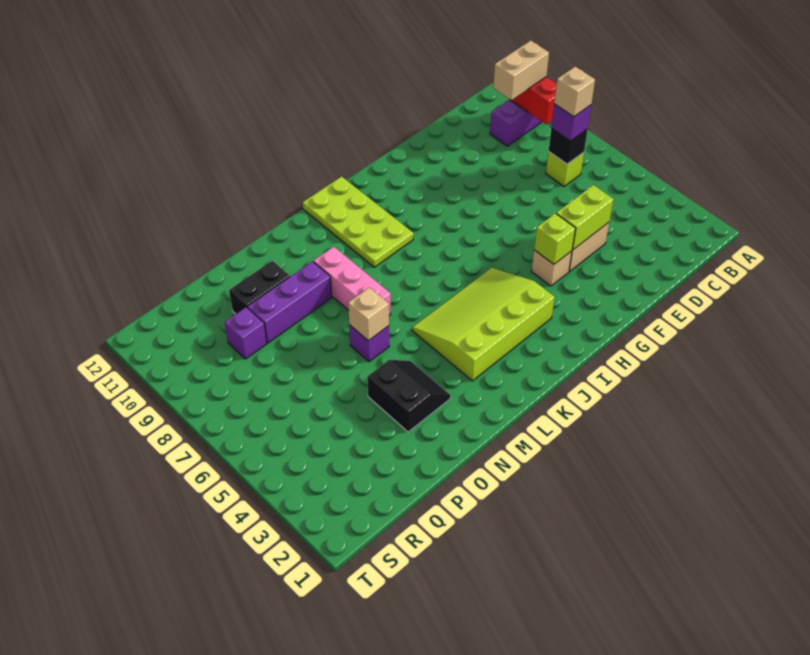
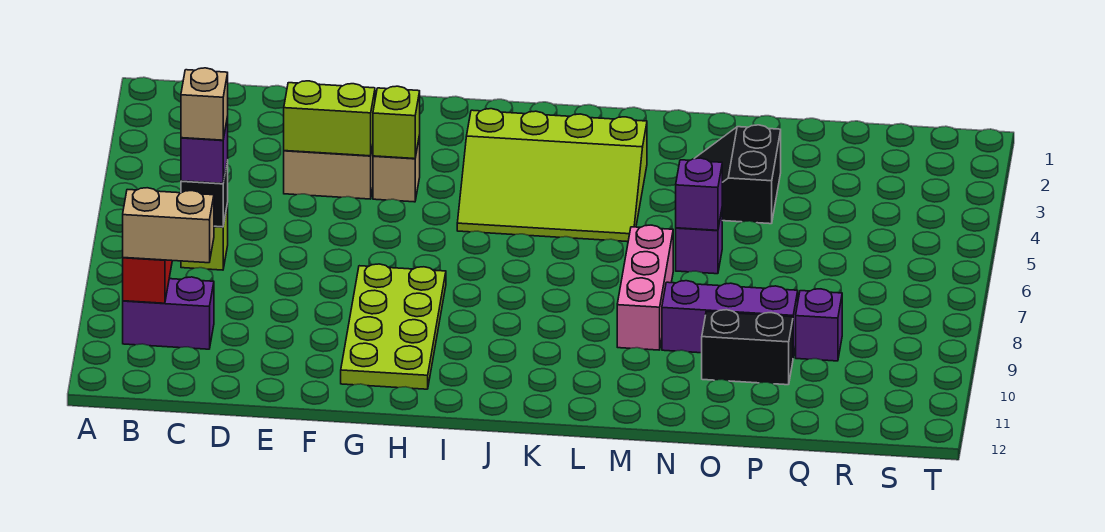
lime 2x4 plate [303,177,413,267] -> lime 2x4 plate moved to [341,264,446,389]
tan 1x1 brick [348,287,389,341] -> purple 1x1 brick [676,158,722,230]

